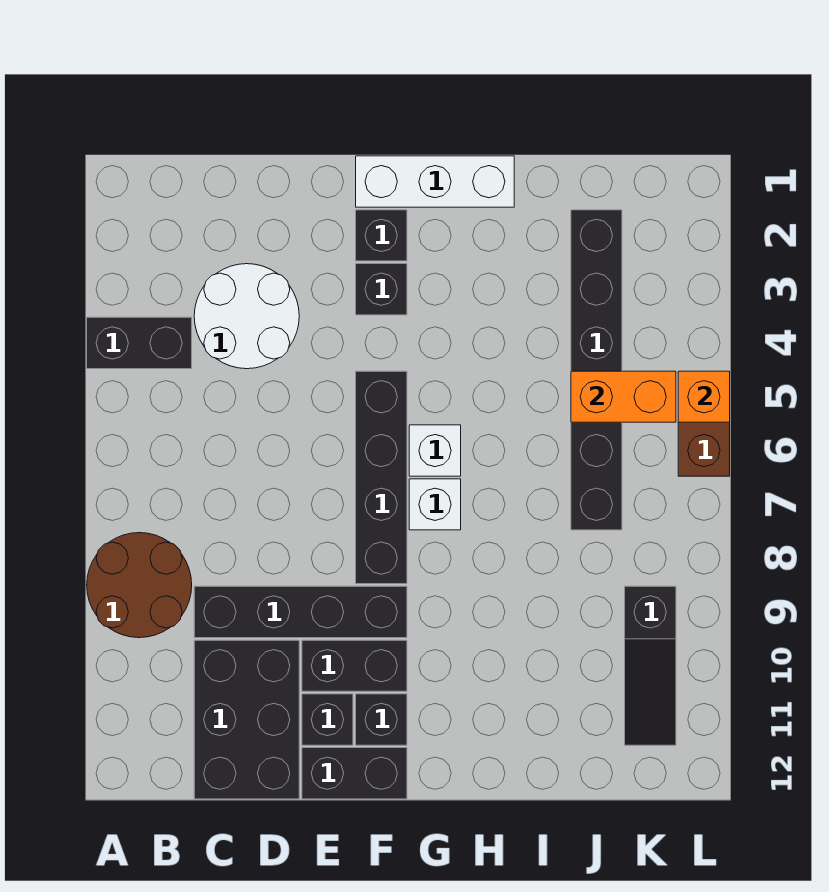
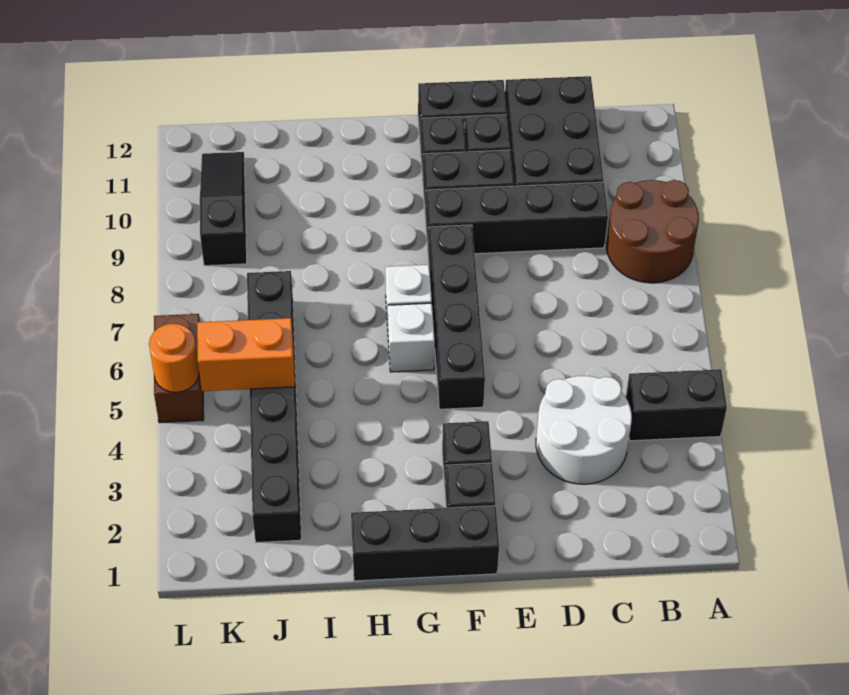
white 1x3 brick [356,156,514,207] -> black 1x3 brick [351,506,499,581]
orange 1x1 brick [678,371,730,422] -> orange 1x1 round brick [149,324,199,392]

